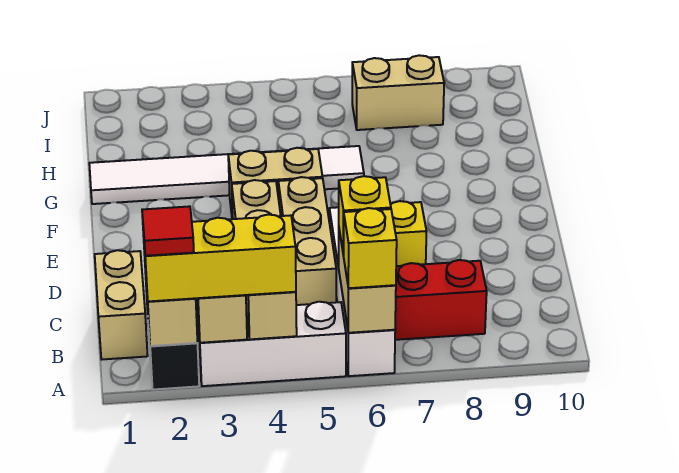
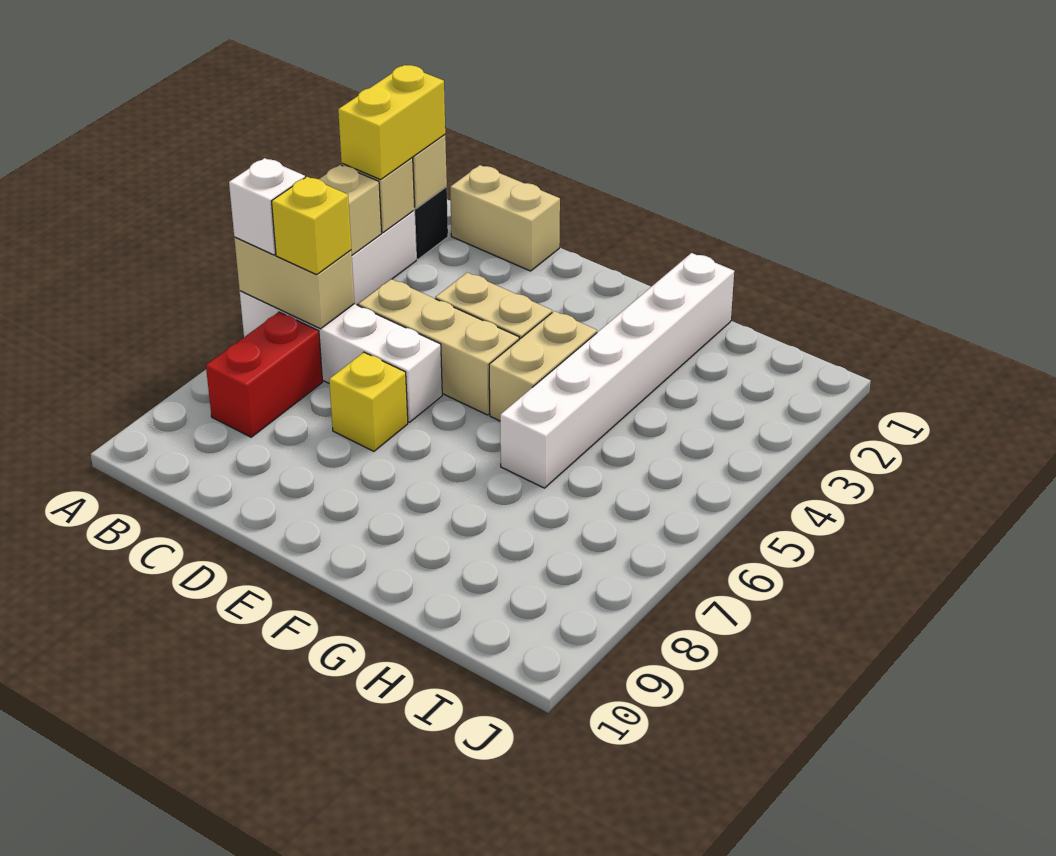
yellow 1x3 brick [143,215,296,301] -> yellow 1x2 brick [338,65,445,180]
red 1x1 tile [142,206,194,256] -> none
yellow 1x1 brick [343,208,397,288] -> white 1x1 brick [229,158,305,255]
white 1x6 tile [89,146,364,204] -> white 1x6 brick [500,253,734,488]
tan 1x2 brick [352,55,444,130] -> none

